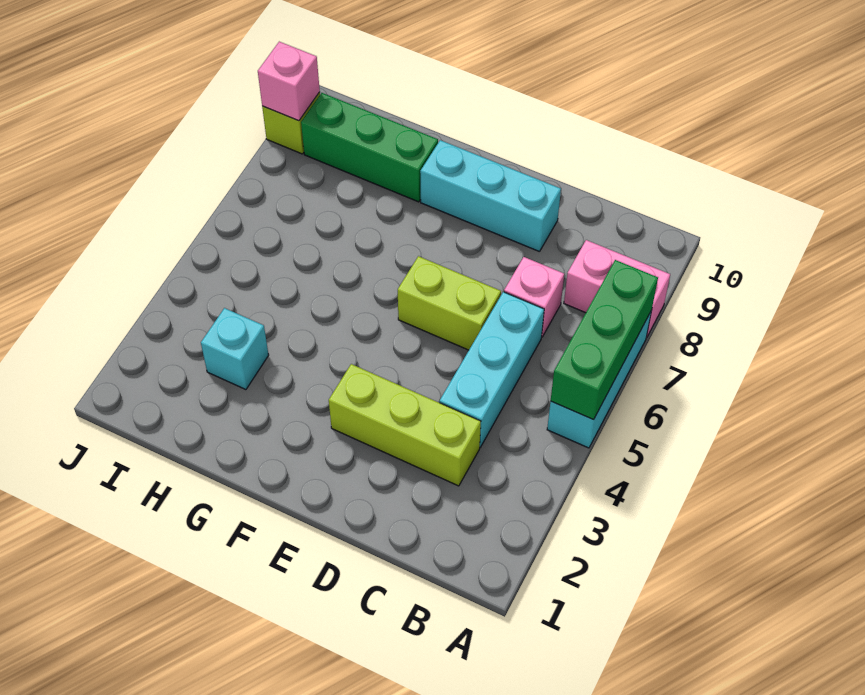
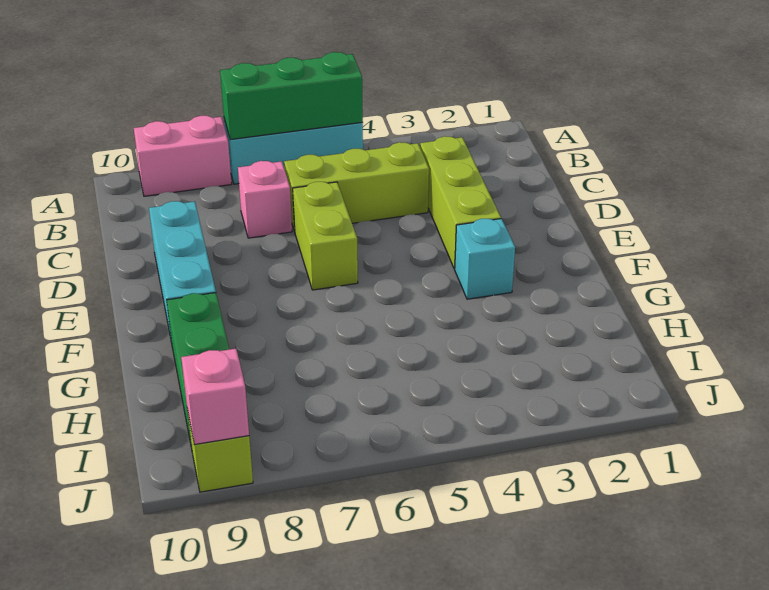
pink 1x2 brick [564,240,670,338] -> pink 1x2 brick turned to [134,116,232,196]
cyan 1x3 brick [439,292,544,447] -> lime 1x3 brick [284,142,429,231]
cyan 1x1 brick [201,308,269,390] -> cyan 1x1 brick moved to [455,219,515,299]

